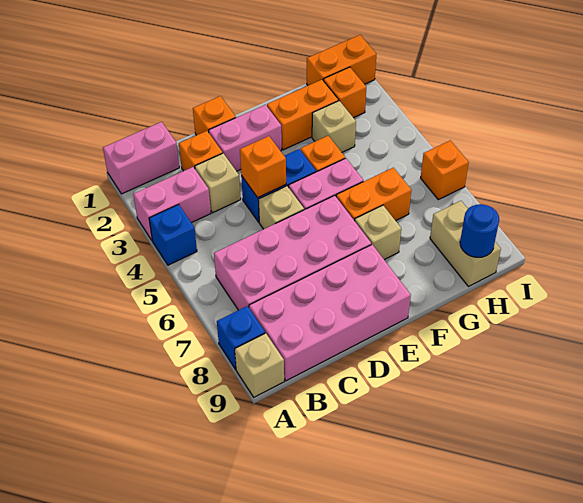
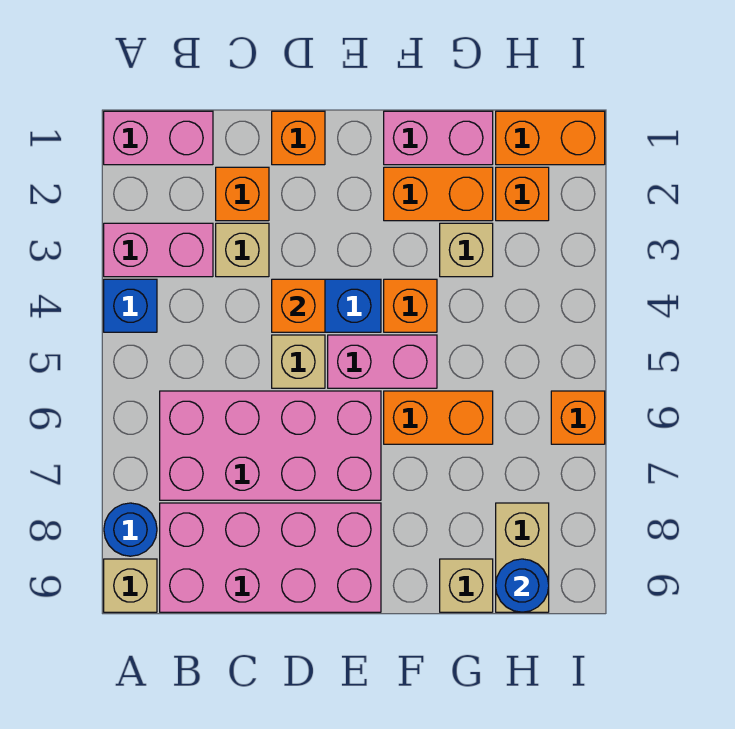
blue 1x1 brick [217,306,265,369] -> blue 1x1 round brick [104,503,157,556]
pink 1x2 brick [209,105,282,171] -> pink 1x2 brick moved to [384,111,493,165]
tan 1x1 brick [355,205,401,260] -> tan 1x1 brick moved to [440,559,493,612]

